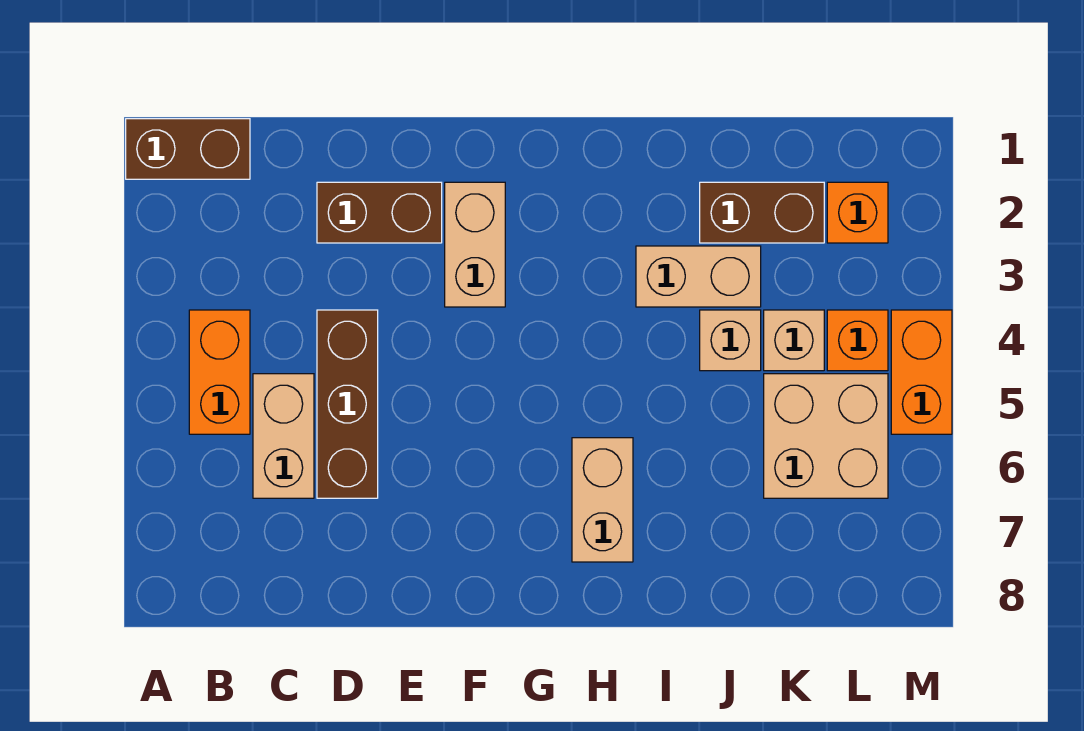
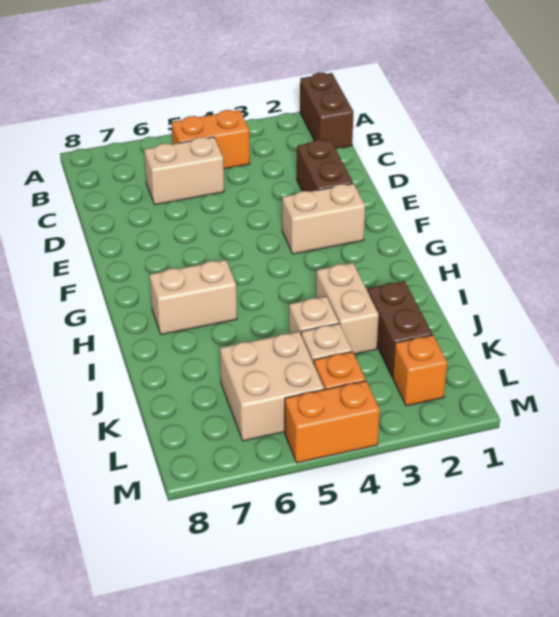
brown 1x3 brick [317,310,378,498] -> none

